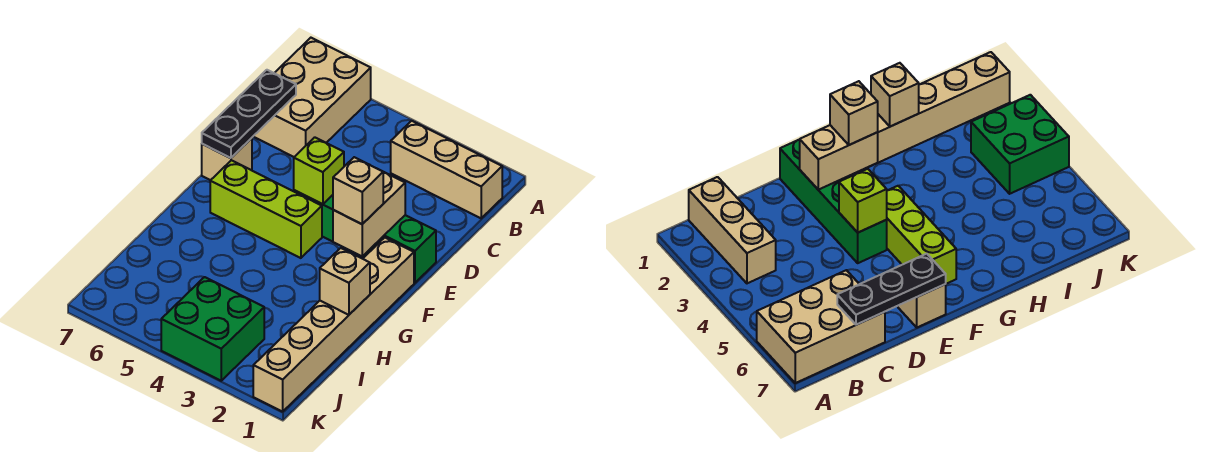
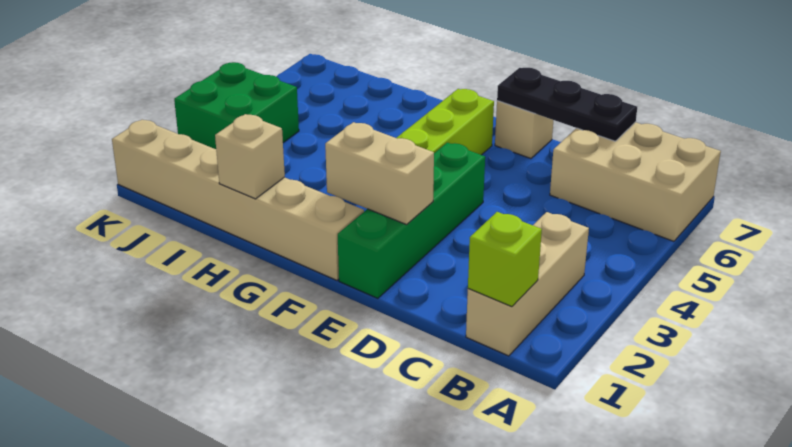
lime 1x1 brick [294,137,344,204] -> lime 1x1 brick moved to [468,212,542,307]
tan 1x1 brick [333,157,383,224] -> none

